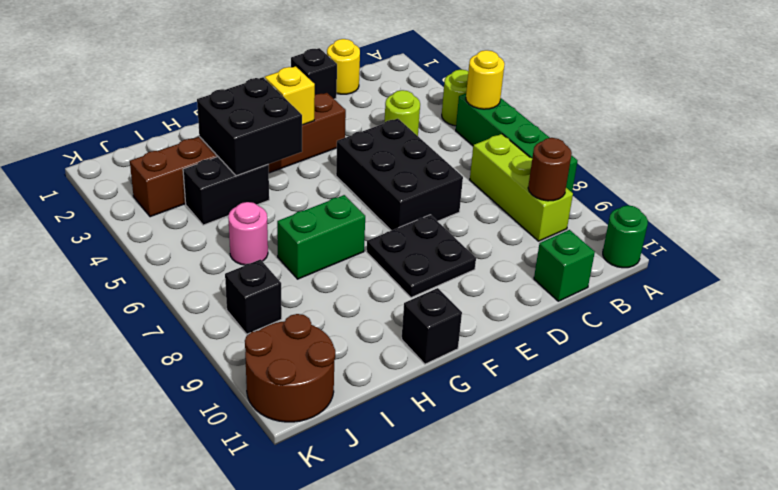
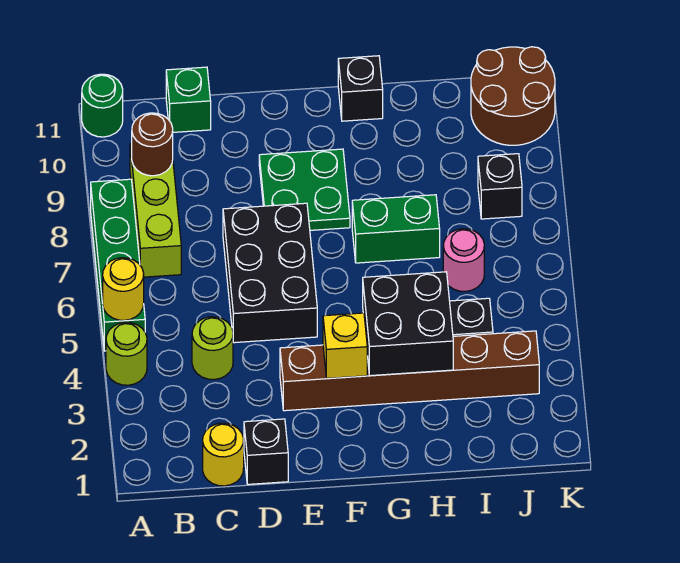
black 2x2 plate [367,215,476,298] -> green 2x2 plate [259,149,350,230]

